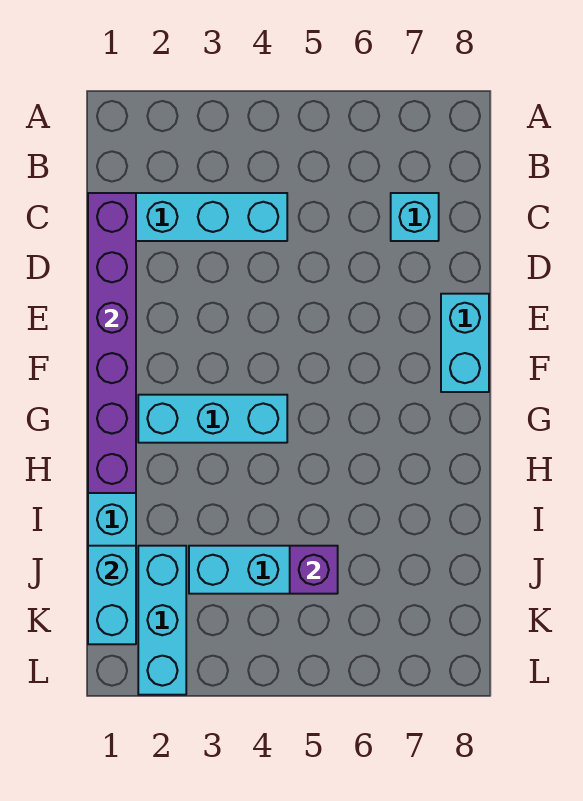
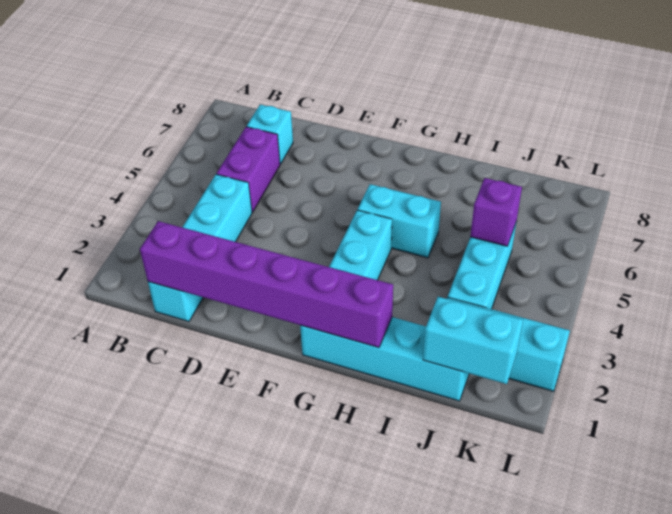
none -> purple 1x2 brick [217,127,280,212]
cyan 1x2 brick [441,294,489,392] -> cyan 1x2 brick moved to [358,184,441,258]

